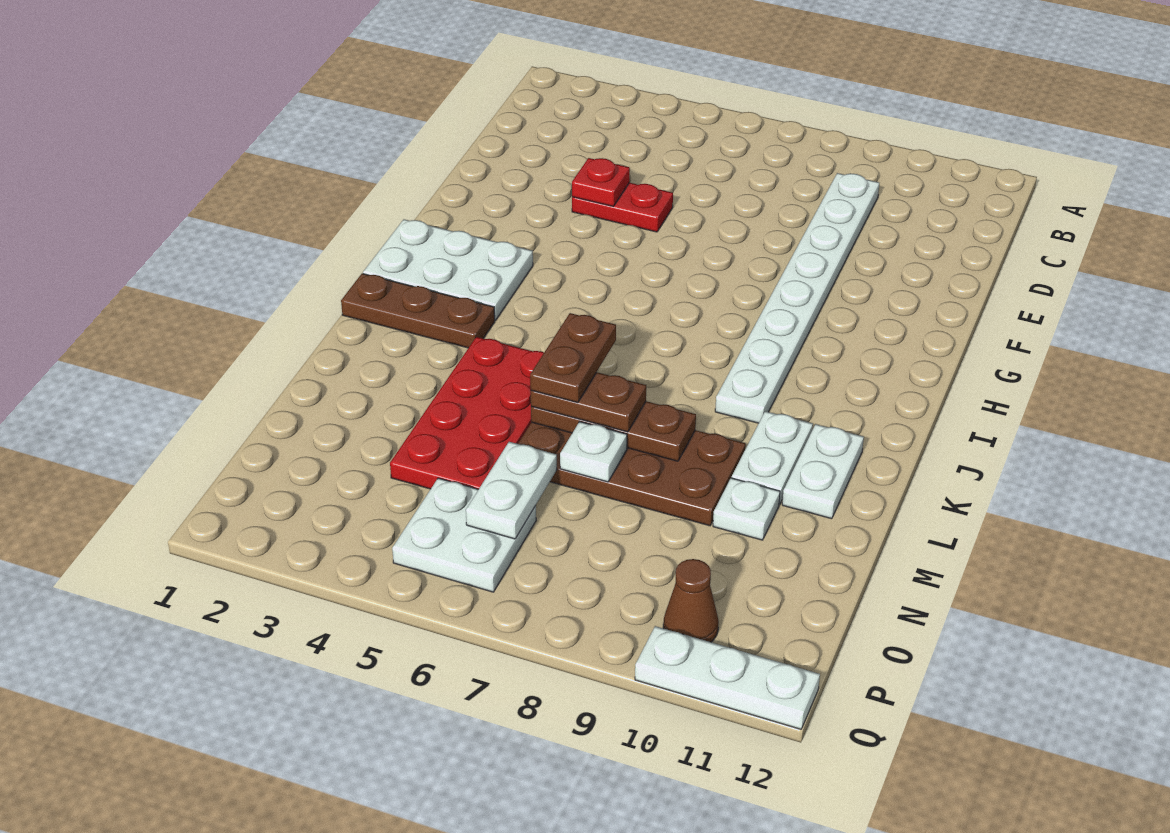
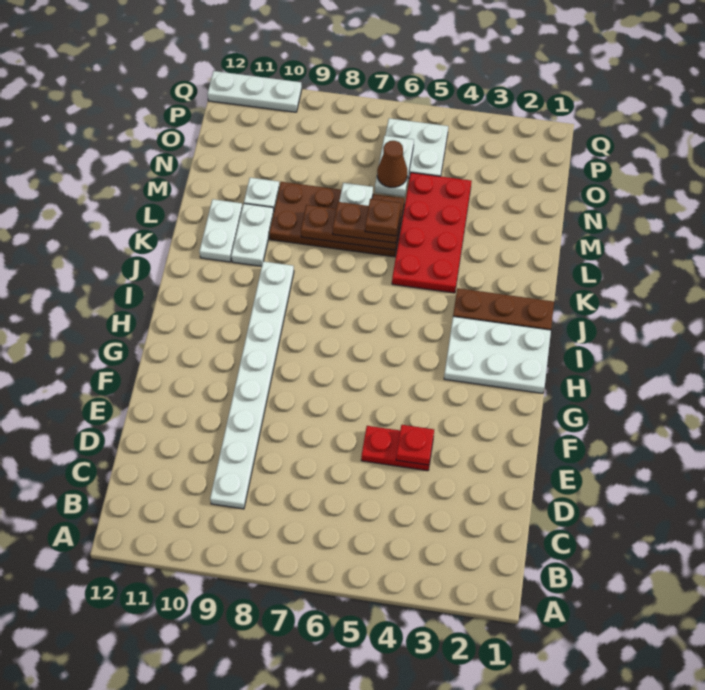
brown 1x2 plate [530,313,616,403] -> brown 1x1 plate [365,199,401,236]
brown 1x1 cone [663,559,719,642] -> brown 1x1 cone moved to [377,141,408,187]

